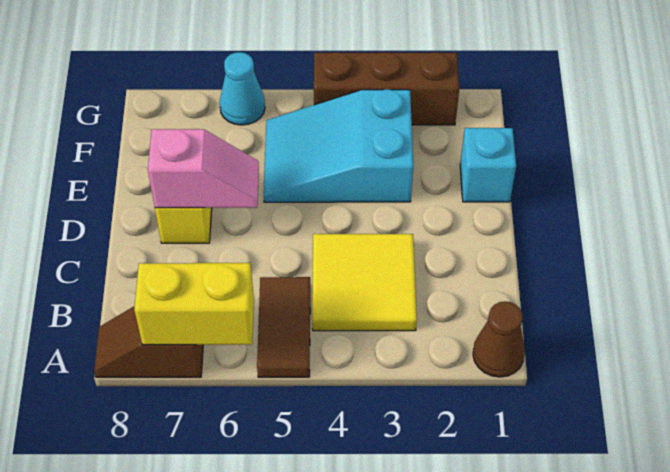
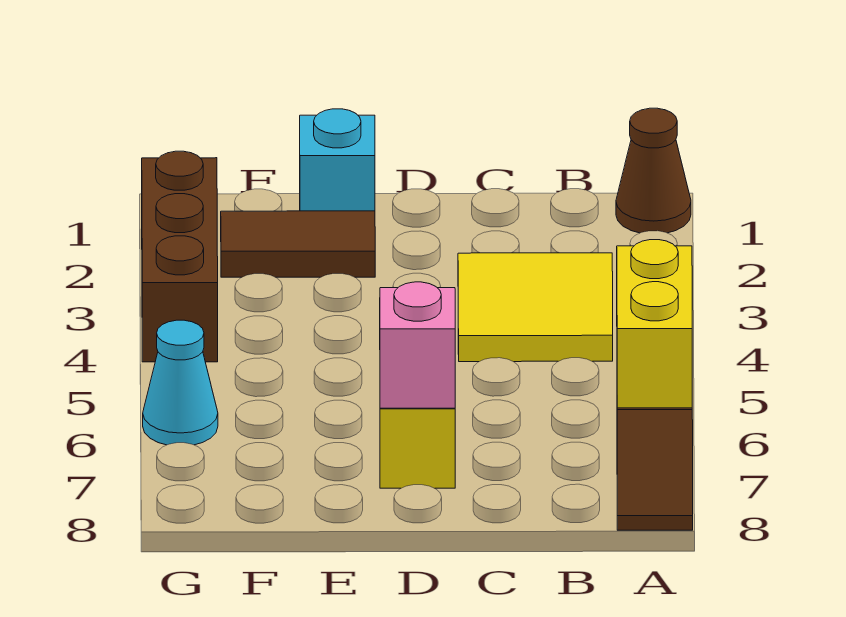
brown 1x2 tile [257,277,310,377] -> brown 1x2 tile moved to [221,211,375,277]
cyan 2x3 slope [264,89,413,202] -> none

